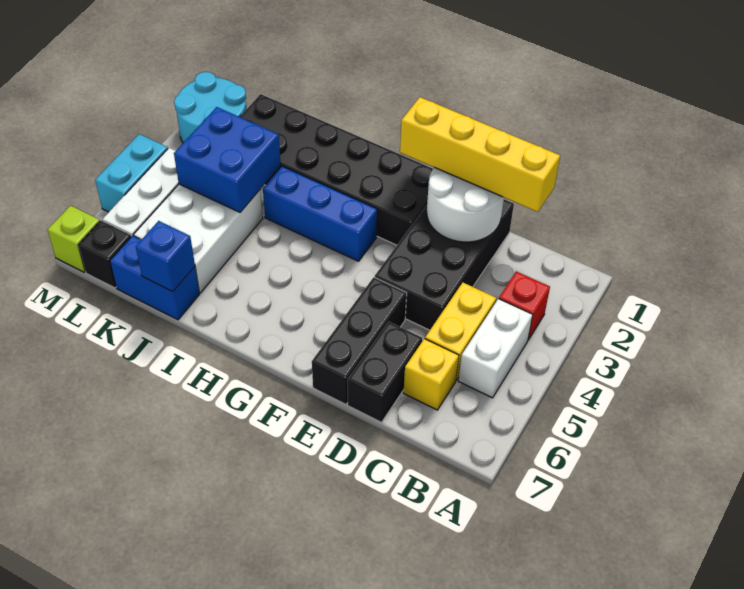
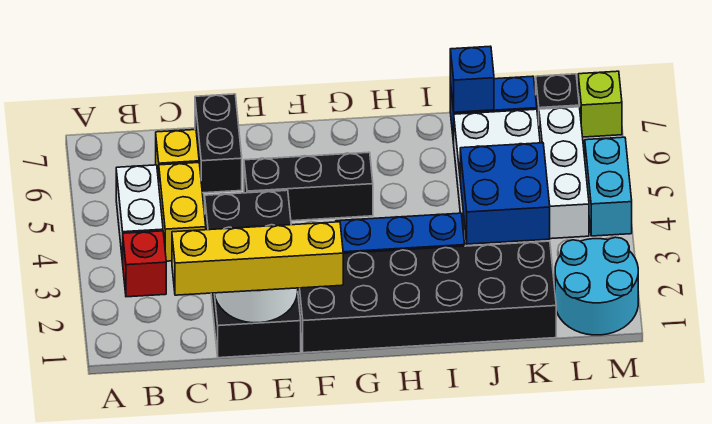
black 1x3 brick [312,277,407,404] -> black 1x3 brick turned to [244,152,373,221]

